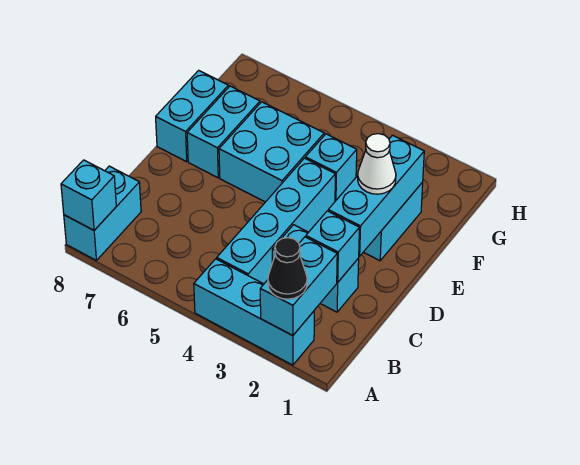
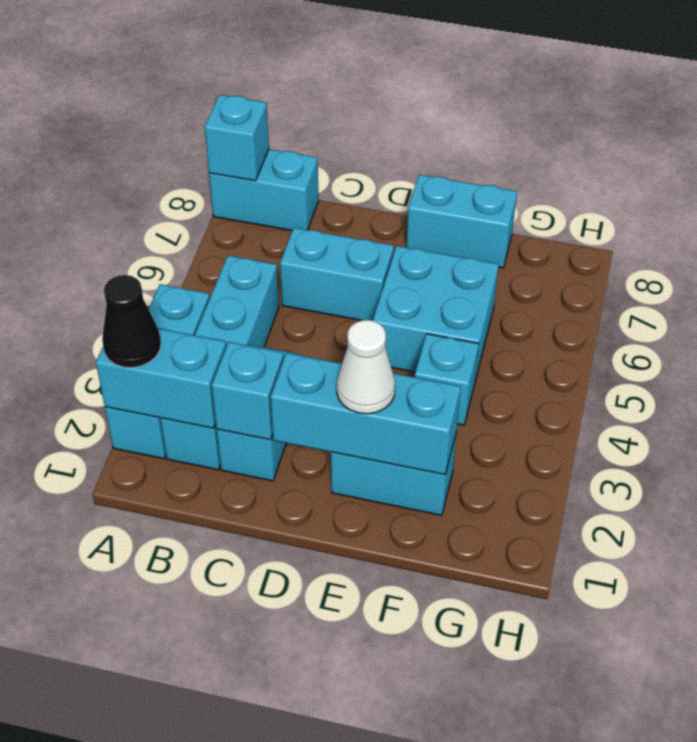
cyan 1x4 brick [217,158,335,284] -> cyan 1x4 brick turned to [160,256,279,470]
cyan 1x2 brick [187,86,260,178] -> cyan 1x2 brick moved to [280,228,394,321]

